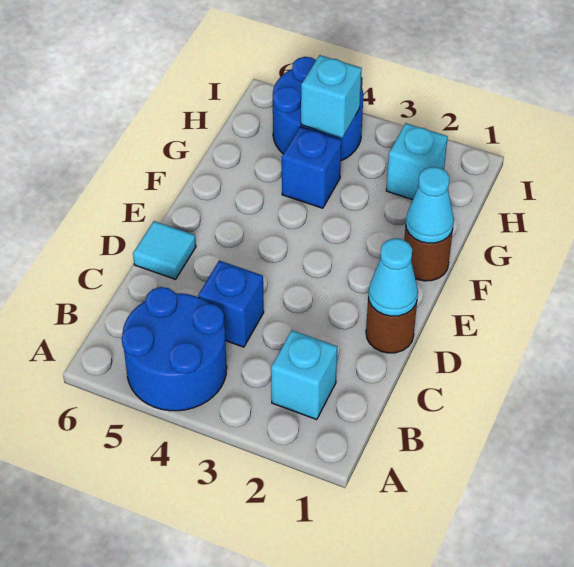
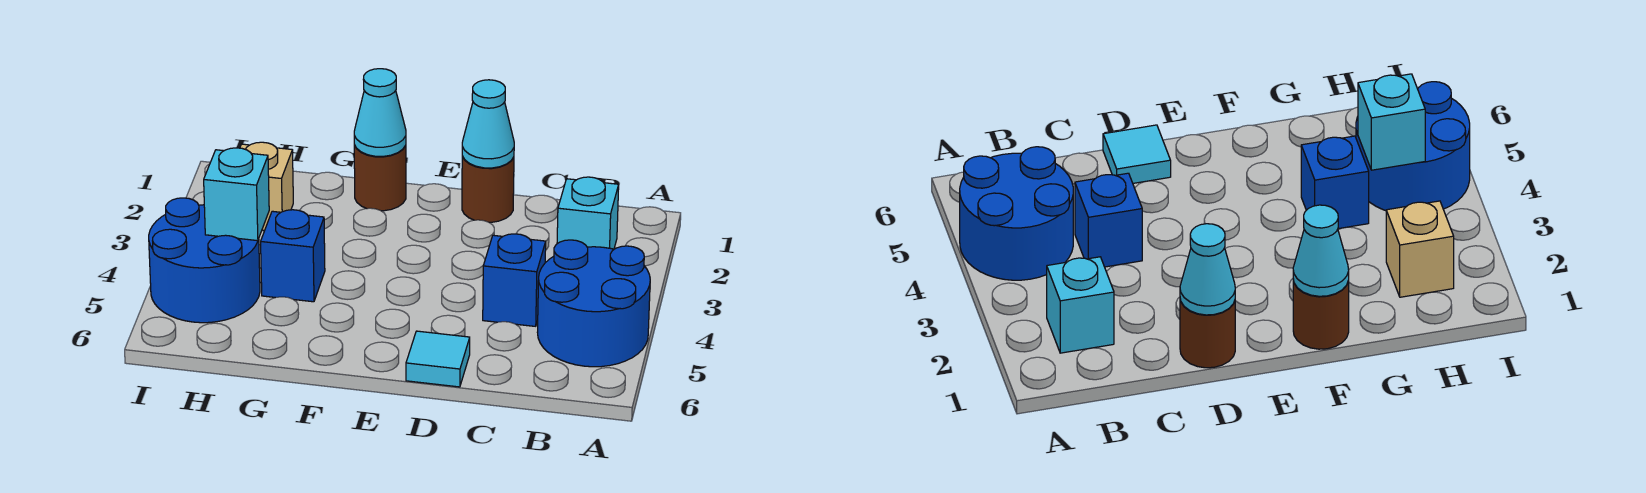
cyan 1x1 brick [386,123,448,200] -> tan 1x1 brick [240,142,293,231]

